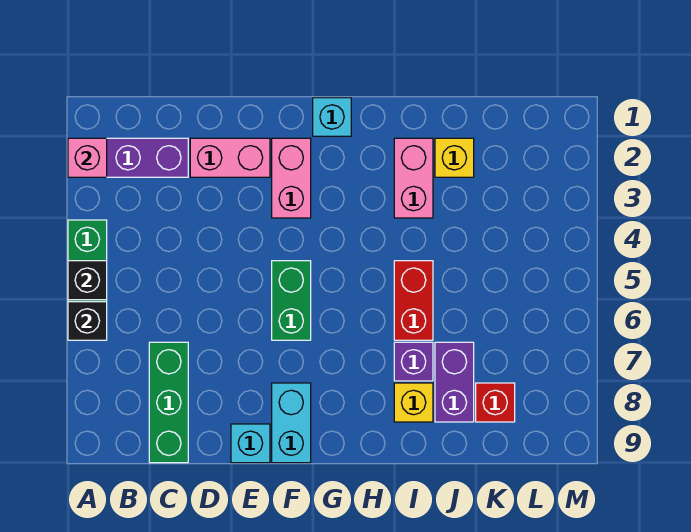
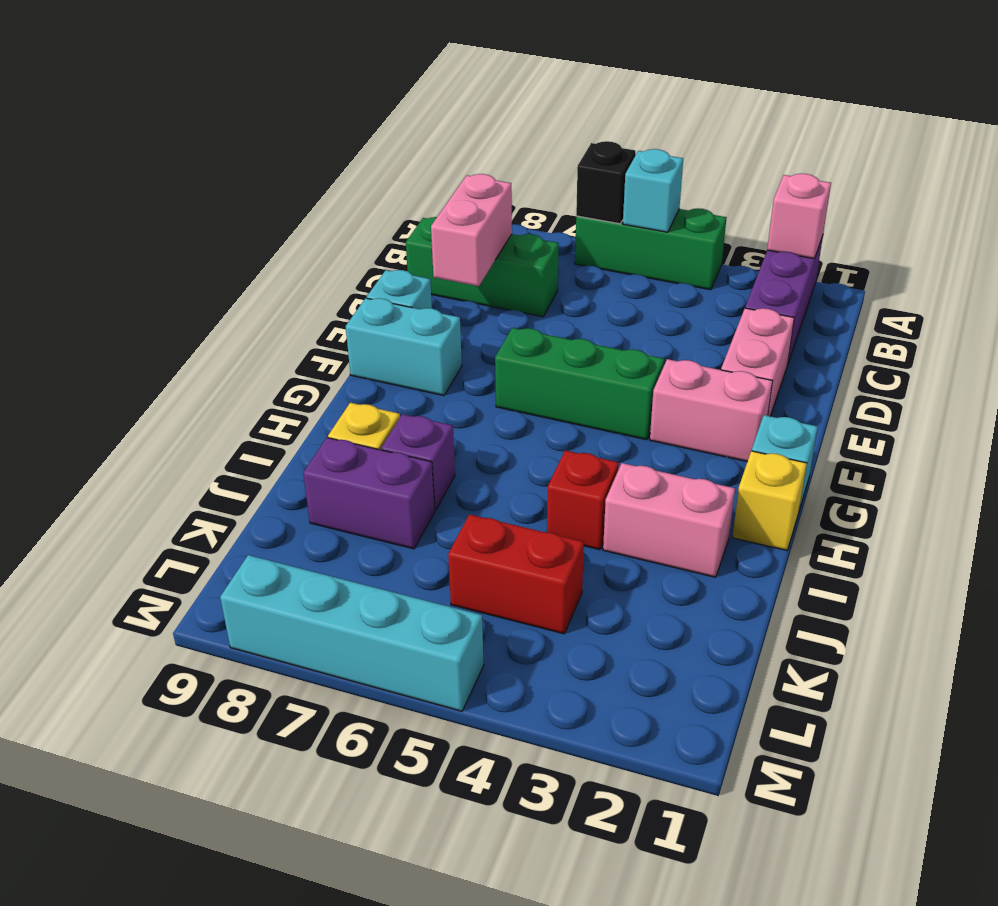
black 1x1 brick [68,261,107,300] -> cyan 1x1 brick [623,149,683,232]
none -> pink 1x2 brick [431,174,512,286]
green 1x2 brick [272,261,311,340] -> green 1x3 brick [495,328,664,440]
red 1x2 brick [394,261,433,340] -> red 1x2 brick moved to [448,514,584,634]
yellow 1x1 brick [435,138,474,177] -> yellow 1x1 brick moved to [732,451,807,550]
red 1x1 brick [476,383,515,422] -> red 1x1 brick moved to [547,450,619,550]
none -> cyan 1x4 brick [220,555,484,711]

